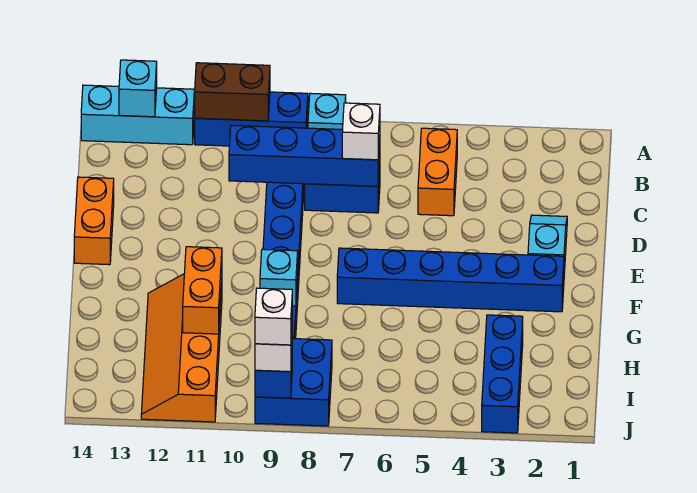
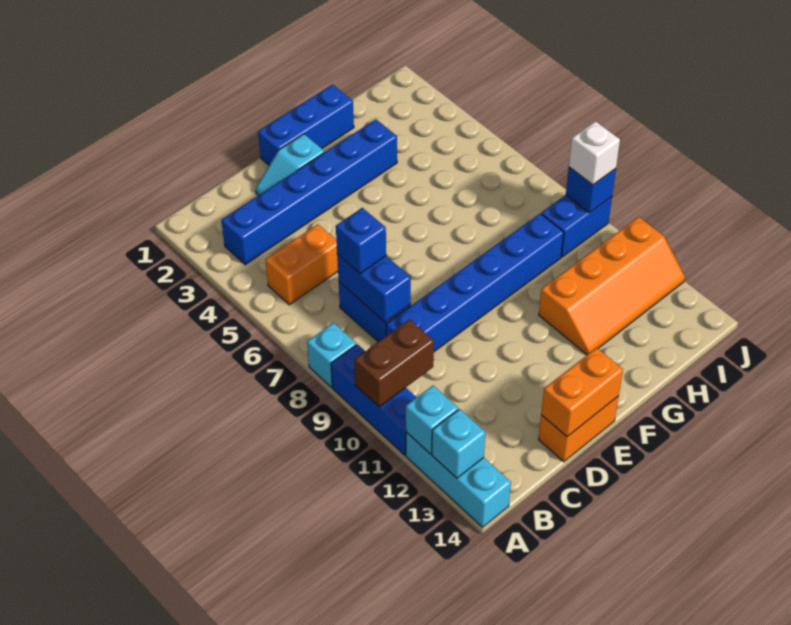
brown 1x2 brick [194,63,270,121] -> brown 1x2 brick turned to [354,319,434,407]
blue 1x4 brick [229,125,380,186] -> blue 1x2 brick [337,254,411,322]
white 1x1 brick [342,103,380,160] -> blue 1x1 brick [336,208,386,274]
blue 1x6 brick [337,248,564,312] -> blue 1x6 brick turned to [221,119,397,265]
cyan 1x1 brick [260,249,298,306] -> cyan 1x1 brick moved to [406,386,458,454]
orange 1x2 brick [183,247,222,334] -> orange 1x2 brick moved to [541,348,623,437]
blue 1x3 brick [482,315,523,433] -> blue 1x3 brick moved to [258,85,354,165]
blue 2x2 brick [255,339,332,426] -> blue 1x2 brick [541,195,612,257]
white 1x1 brick [255,288,292,345] -> none

